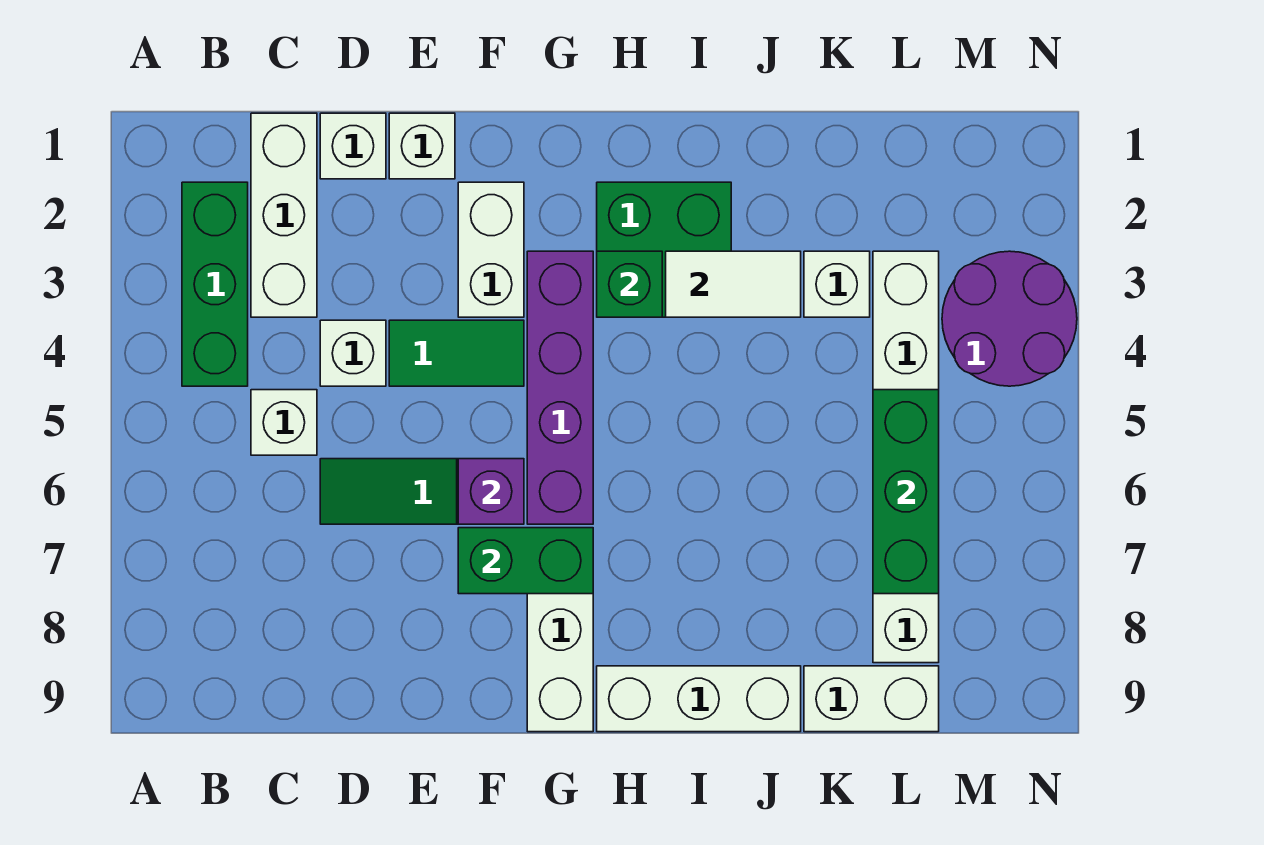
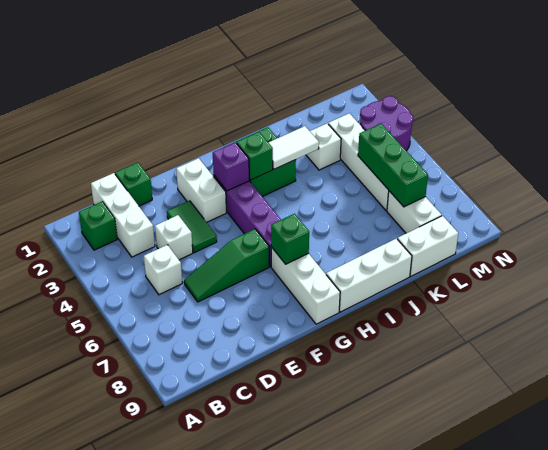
green 1x3 brick [182,182,248,386] -> green 1x1 brick [79,202,117,250]
white 1x1 brick [320,113,386,179] -> green 1x1 brick [115,162,152,206]
white 1x1 brick [389,113,455,179] -> none
green 1x2 tile [389,320,524,386] -> green 1x2 tile turned to [167,201,217,253]
purple 1x1 brick [458,459,524,524] -> purple 1x1 brick moved to [213,142,249,191]
green 1x2 brick [458,528,593,594] -> green 1x1 brick [271,214,309,264]

